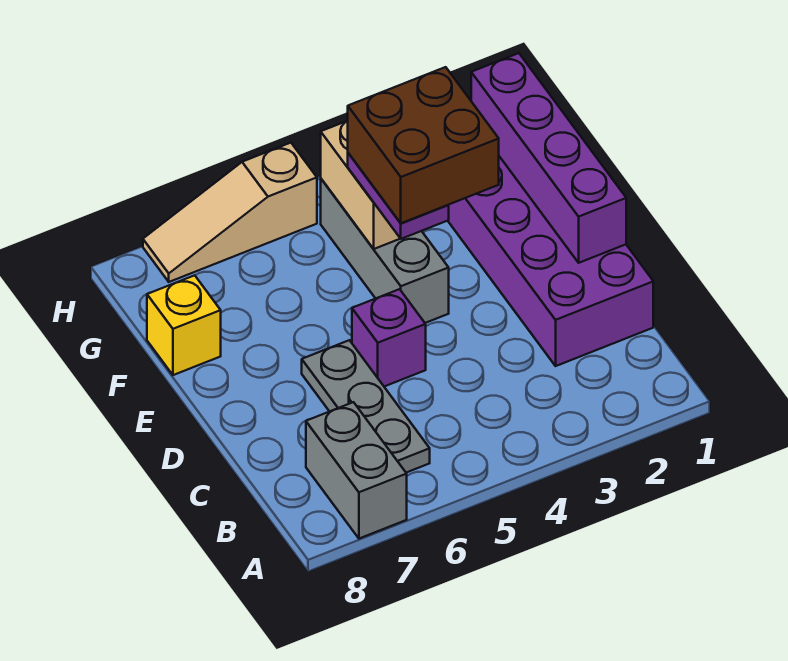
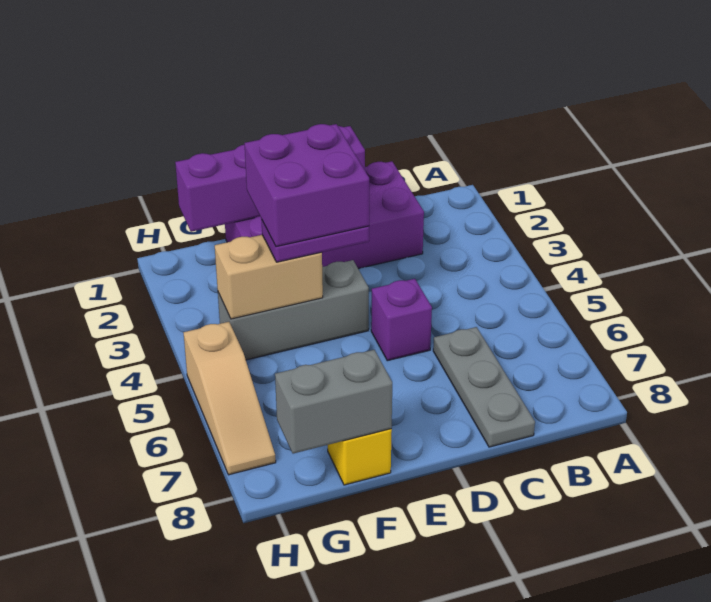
grey 1x2 brick [306,402,407,539] -> grey 1x2 brick moved to [275,350,392,454]
grey 1x3 plate [302,340,430,473] -> grey 1x3 plate turned to [433,327,535,447]
brown 2x2 brick [348,67,499,223] -> purple 2x2 brick [245,124,369,247]

